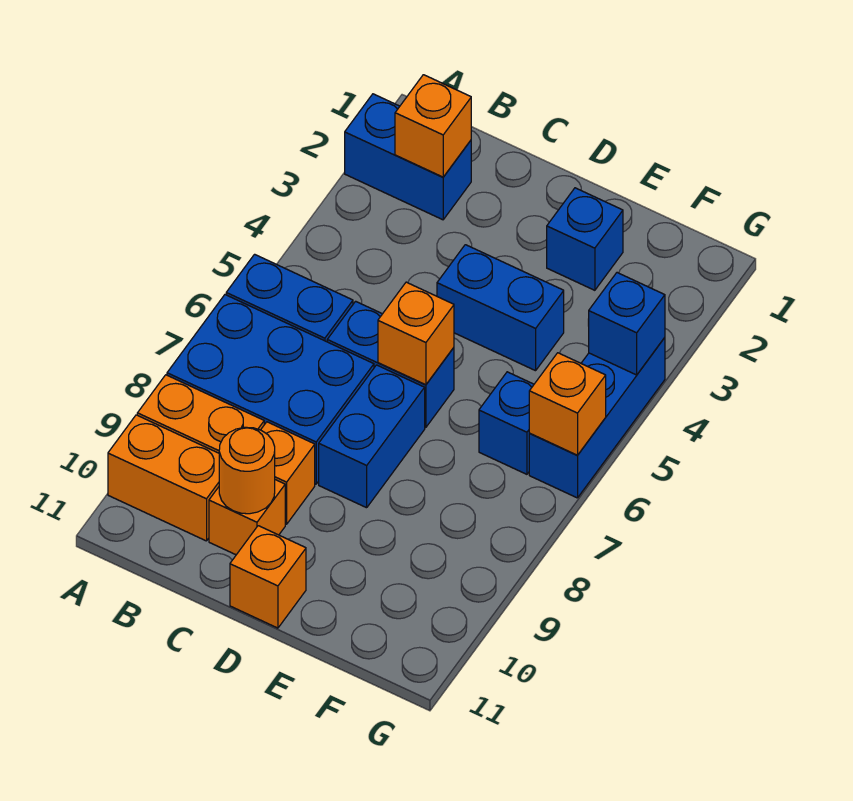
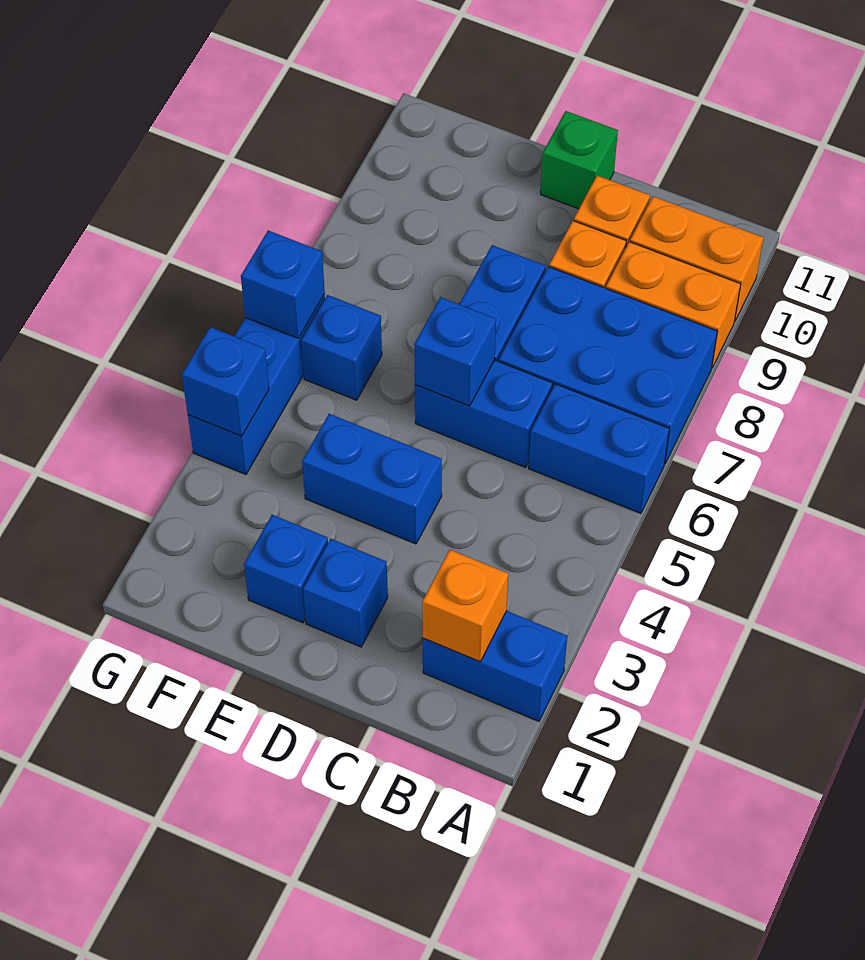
orange 1x1 round brick [219,427,275,514] -> none
none -> blue 1x1 brick [303,539,388,647]
orange 1x1 brick [378,282,454,385] -> blue 1x1 brick [414,297,496,406]
orange 1x1 brick [230,526,306,628] -> green 1x1 brick [540,111,618,209]
orange 1x1 brick [529,353,606,455] -> blue 1x1 brick [241,231,325,338]

